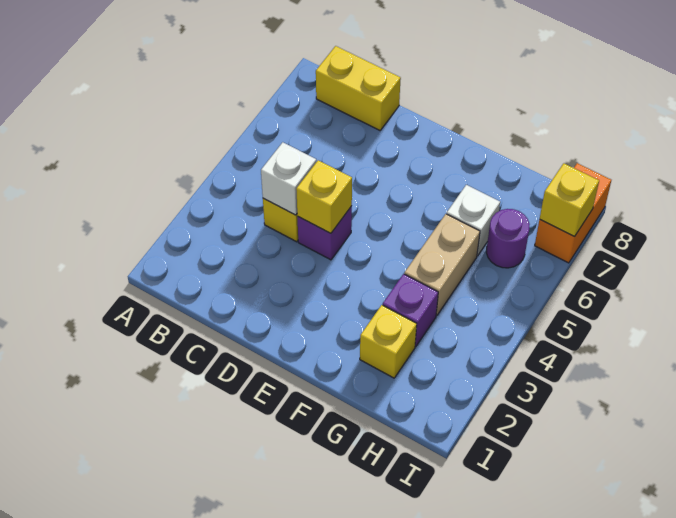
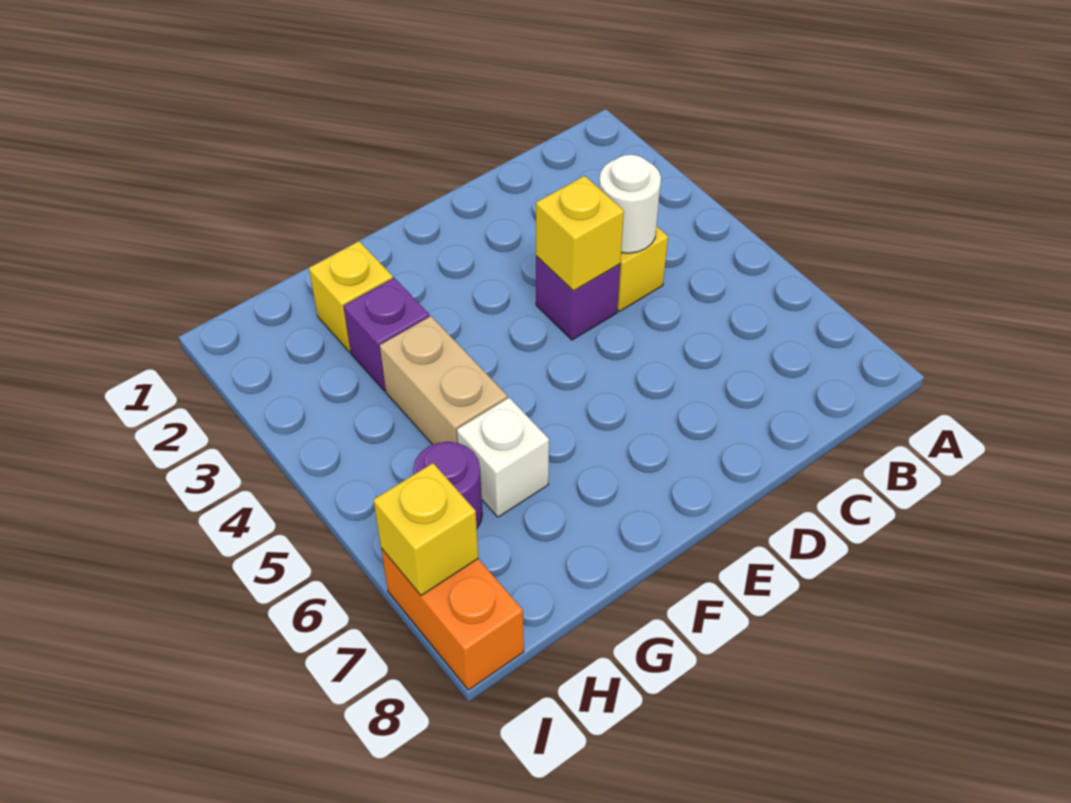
yellow 1x2 brick [316,46,401,130] -> none
white 1x1 brick [261,142,316,215] -> white 1x1 round brick [599,155,661,253]

